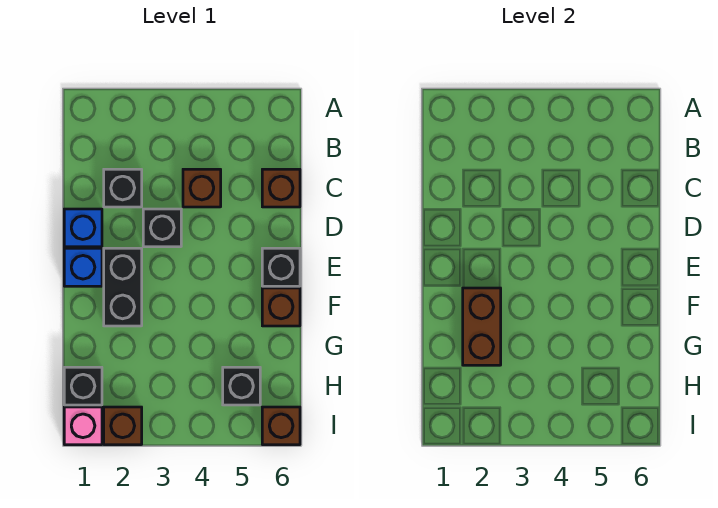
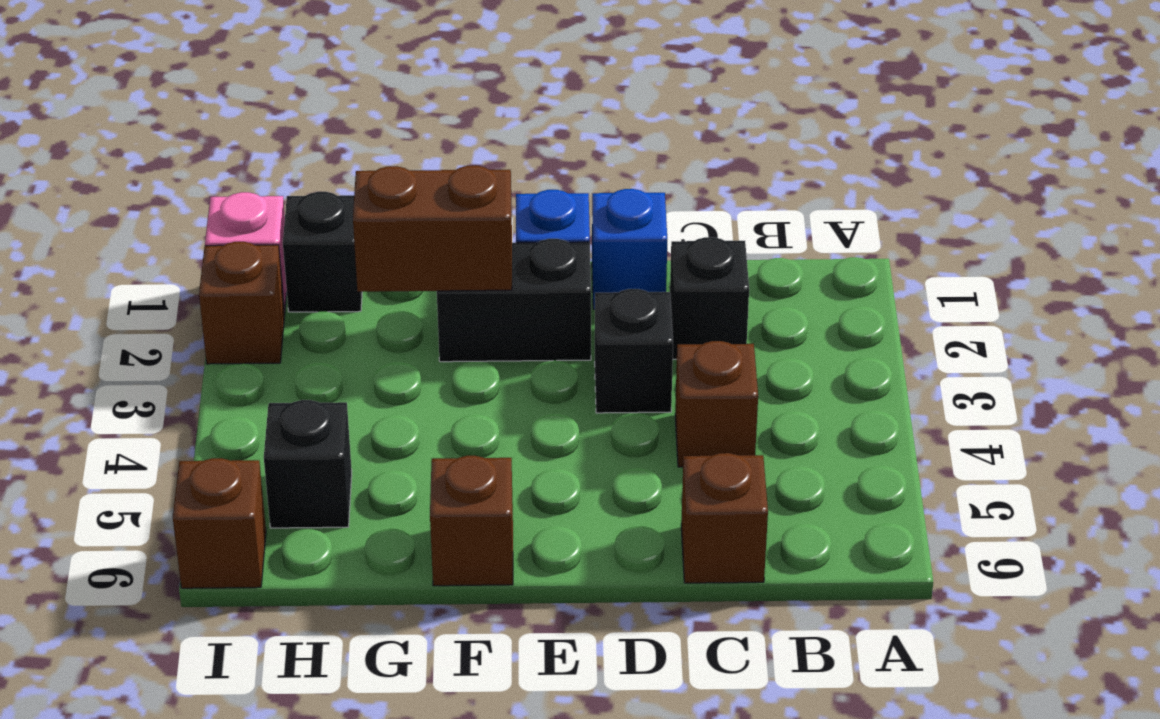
black 1x1 brick [262,248,300,286] -> none

